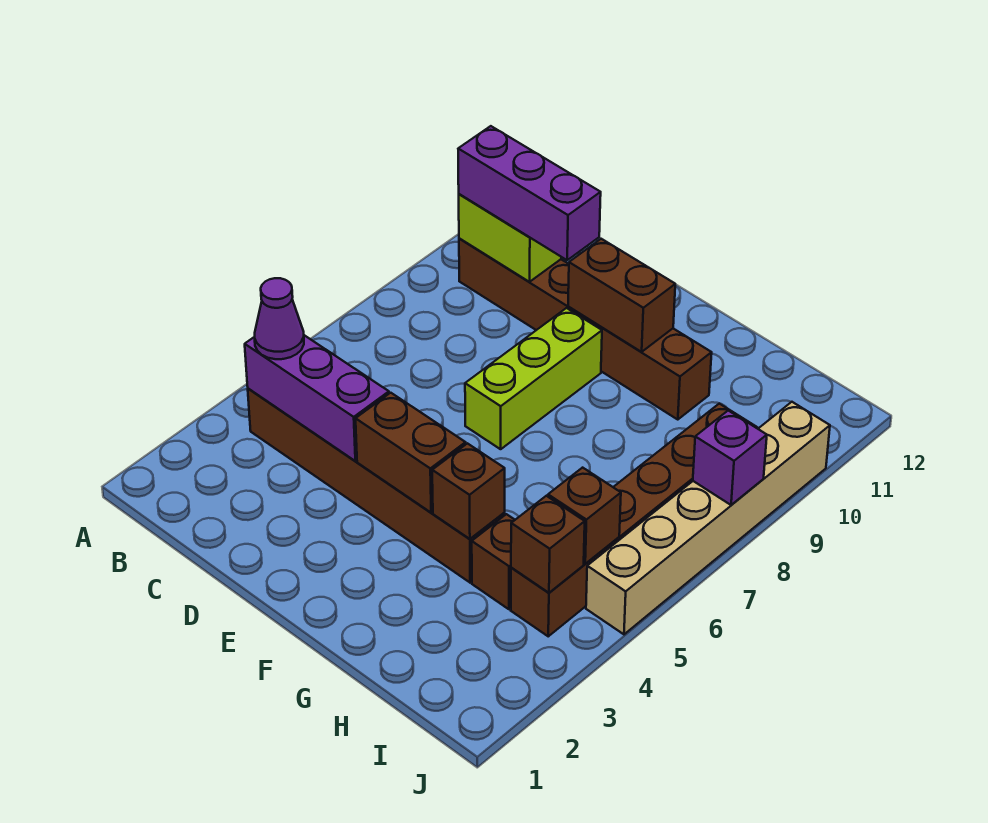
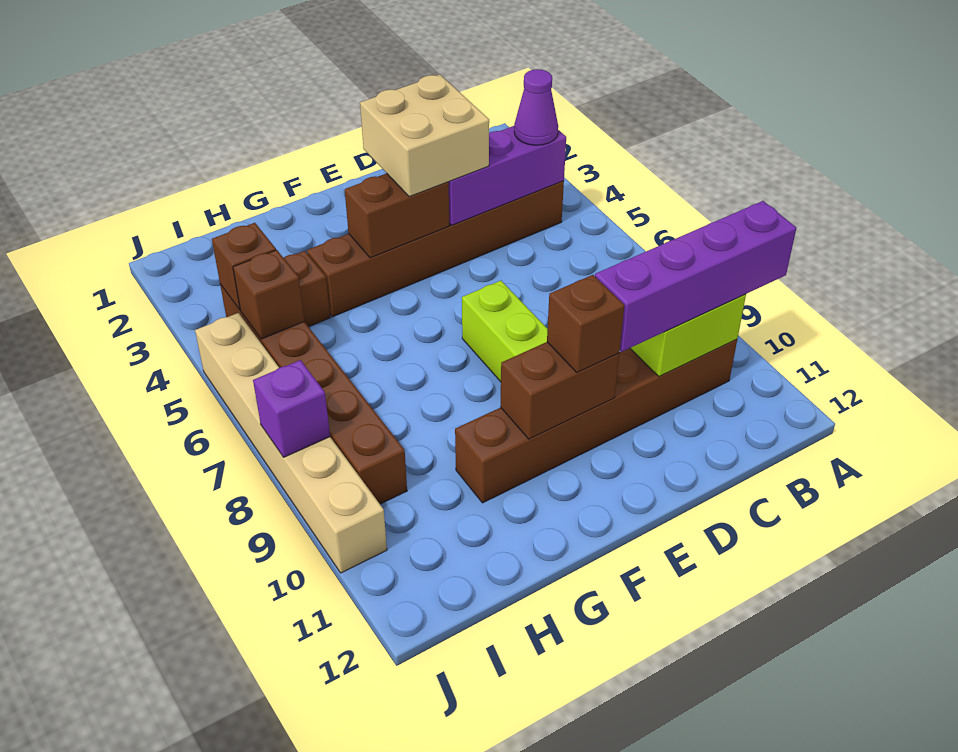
purple 1x3 brick [458,126,601,260] -> purple 1x4 brick [595,201,796,352]
none -> tan 2x2 brick [360,75,489,197]
brown 1x1 brick [432,443,505,539] -> brown 1x1 brick moved to [547,275,624,372]

